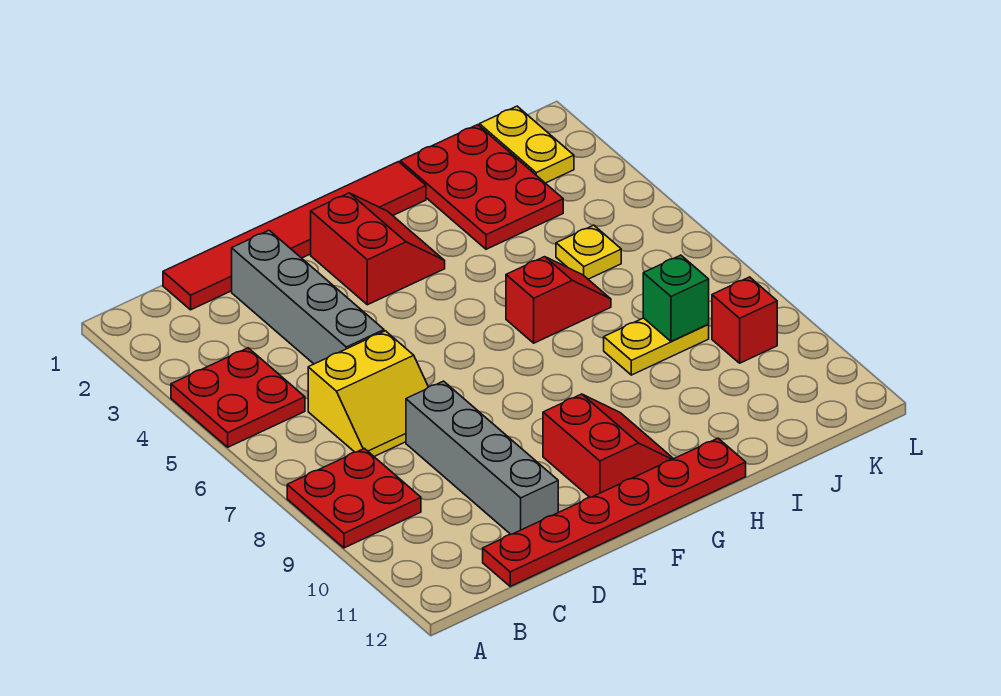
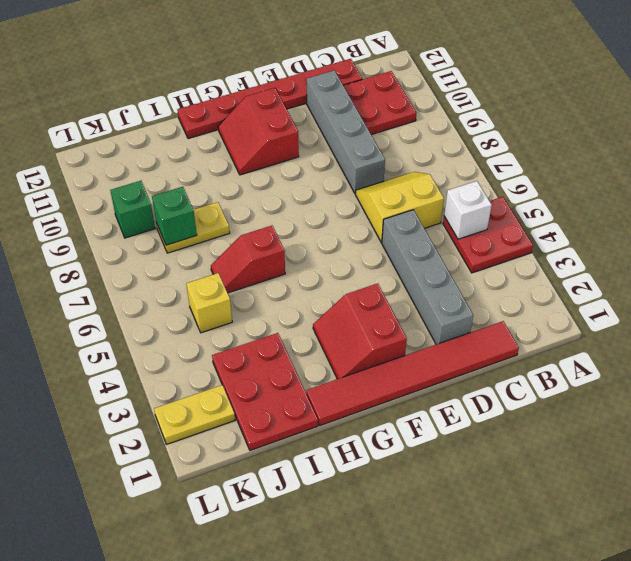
red 2x2 plate [287,448,421,548] -> red 2x2 plate moved to [343,71,416,135]
none -> white 1x1 brick [444,181,492,239]
yellow 1x1 plate [556,225,621,279] -> yellow 1x1 brick [186,273,232,333]
yellow 1x2 plate [479,106,574,183] -> yellow 1x2 plate turned to [154,385,235,444]
red 1x1 brick [712,277,777,363] -> green 1x1 brick [110,181,155,238]

